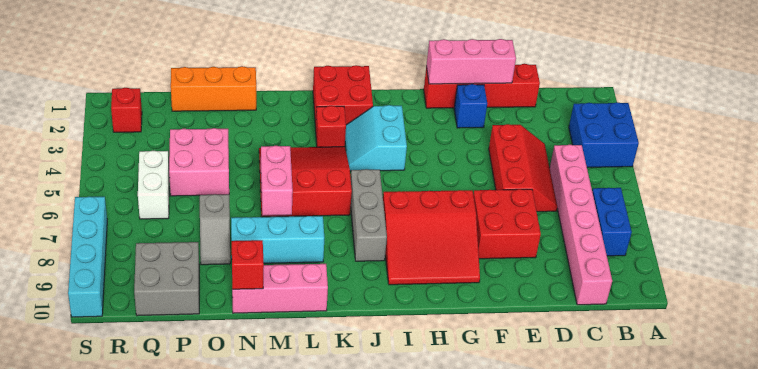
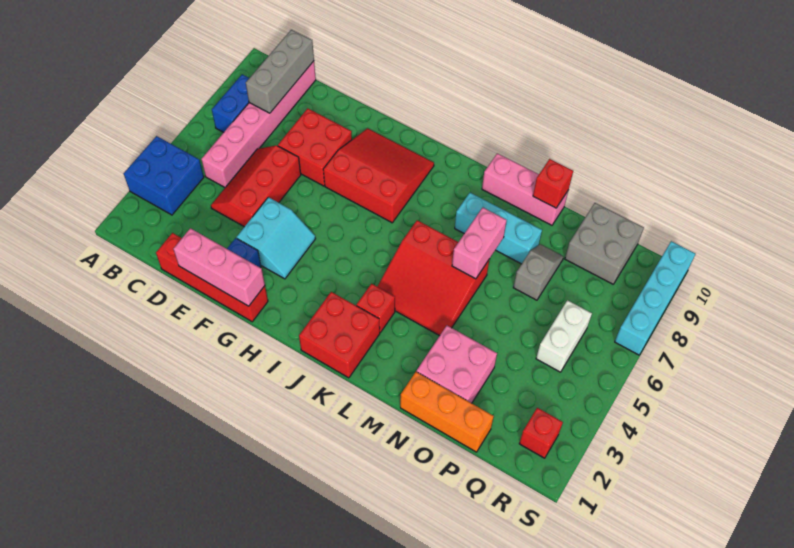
cyan 2x2 slope [345,105,407,171] -> cyan 2x2 slope moved to [236,197,316,279]
grey 1x3 brick [351,169,387,261] -> grey 1x3 brick moved to [246,30,314,113]
pink 2x2 brick [169,128,229,196] -> pink 2x2 brick moved to [416,326,497,403]

